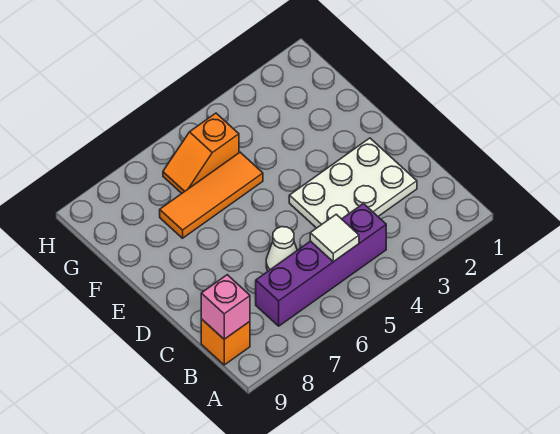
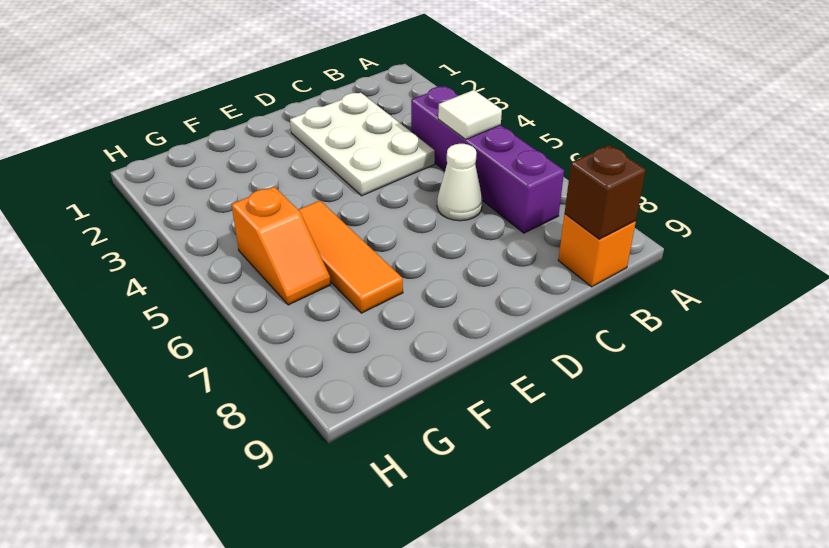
pink 1x1 brick [201,275,250,339] -> brown 1x1 brick [565,145,646,239]

